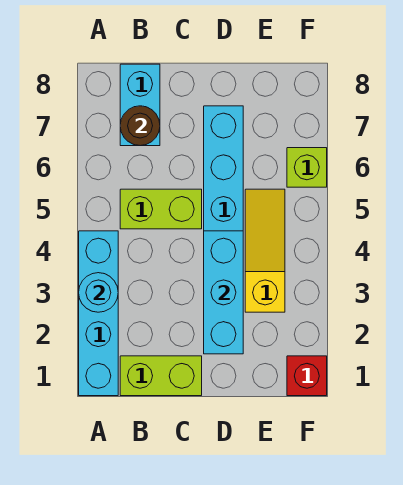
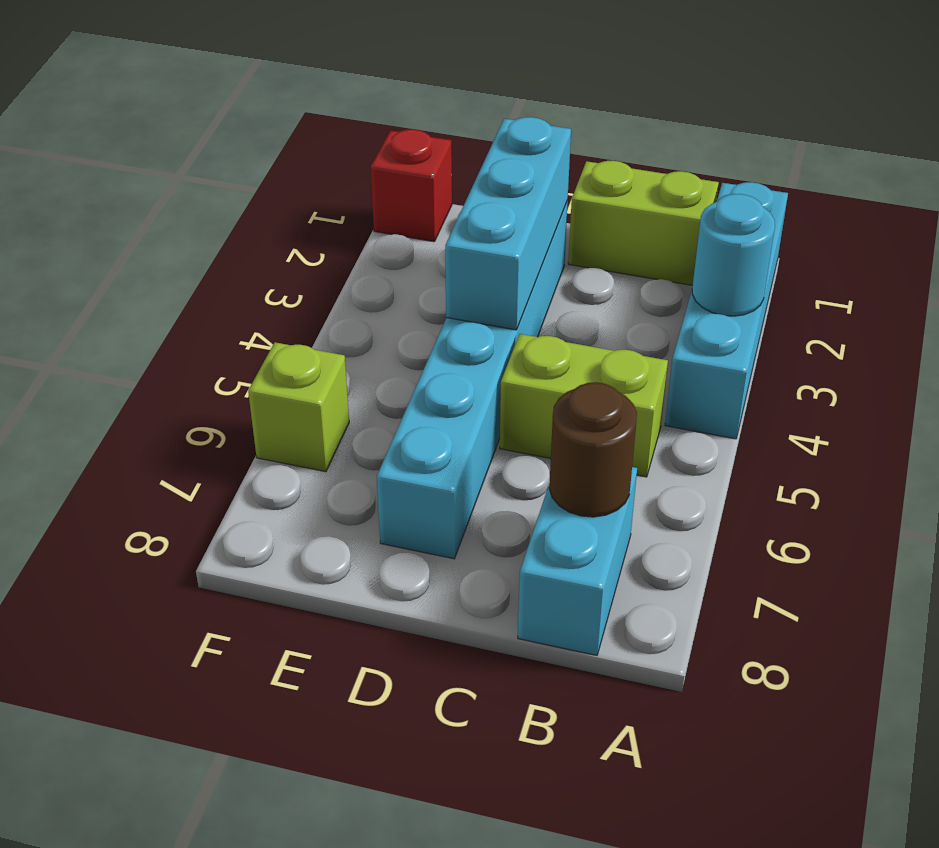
yellow 1x3 slope [245,189,285,312] -> none

